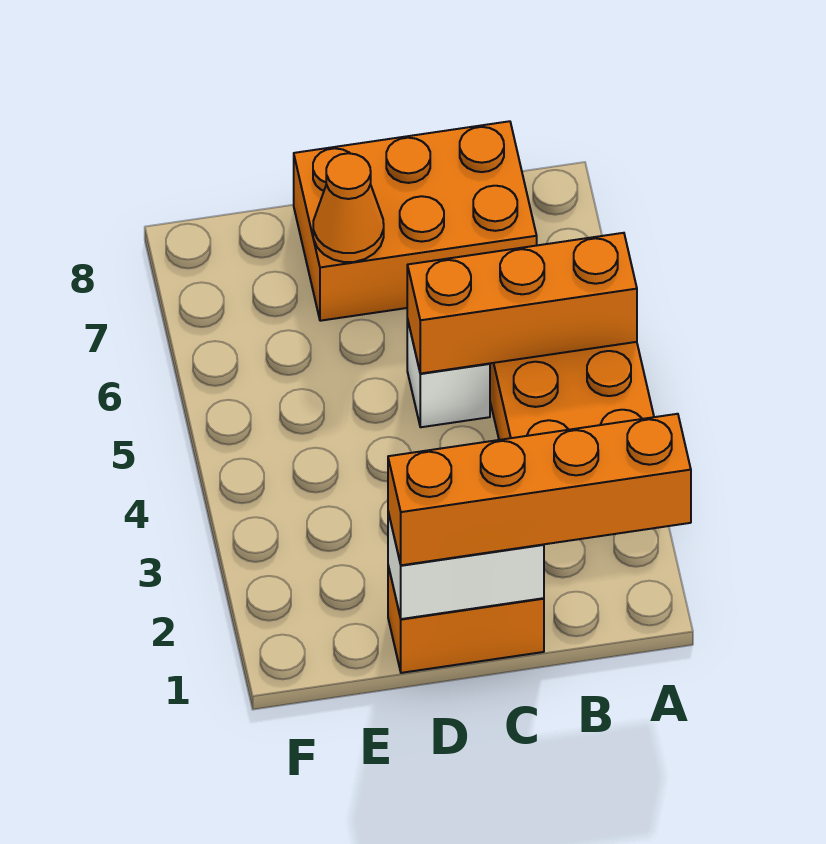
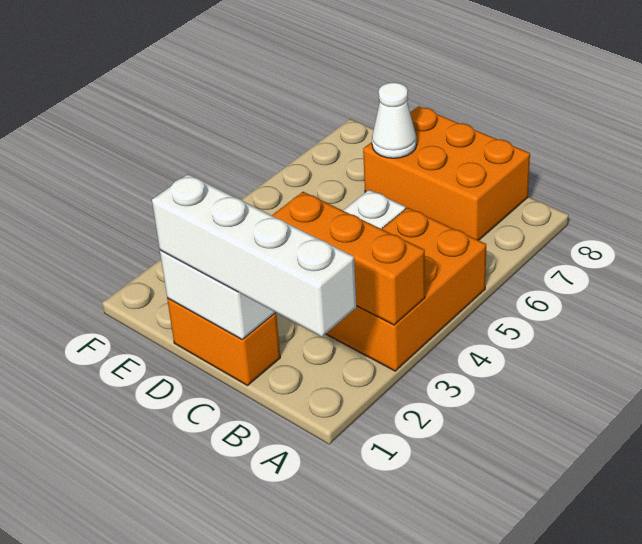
orange 1x4 brick [388,414,691,565] -> white 1x4 brick [152,174,356,337]
orange 1x3 brick [407,233,637,374] -> orange 1x3 brick moved to [272,192,425,325]
orange 1x1 cone [313,153,384,262] -> white 1x1 cone [372,82,417,158]

